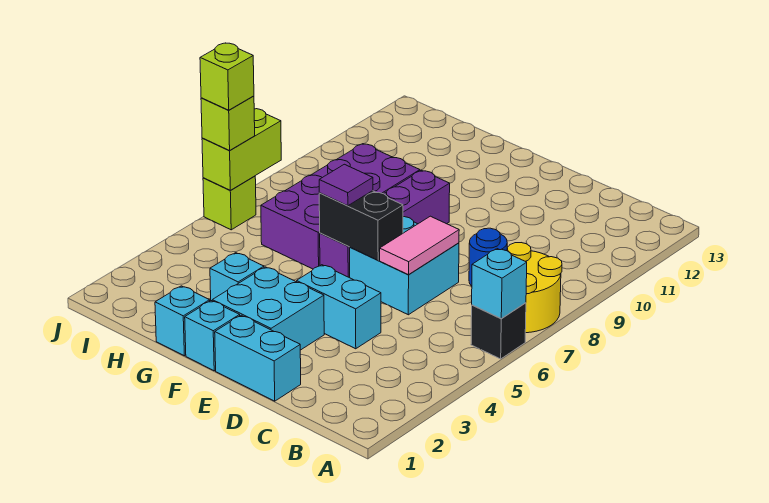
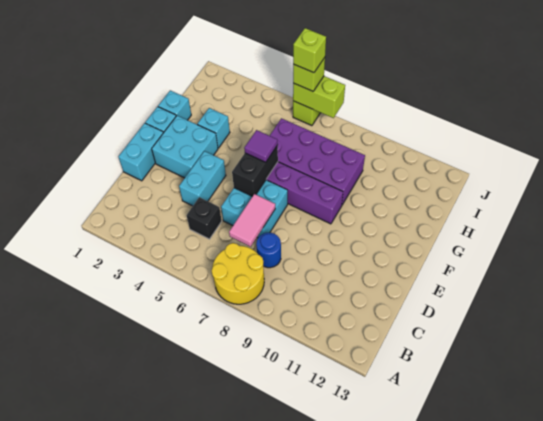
black 1x1 brick [471,303,526,359] -> black 1x1 brick moved to [187,197,222,239]
cyan 1x1 brick [472,249,527,319] -> none
pink 1x2 tile [380,216,459,275] -> pink 1x2 tile turned to [229,194,275,247]

